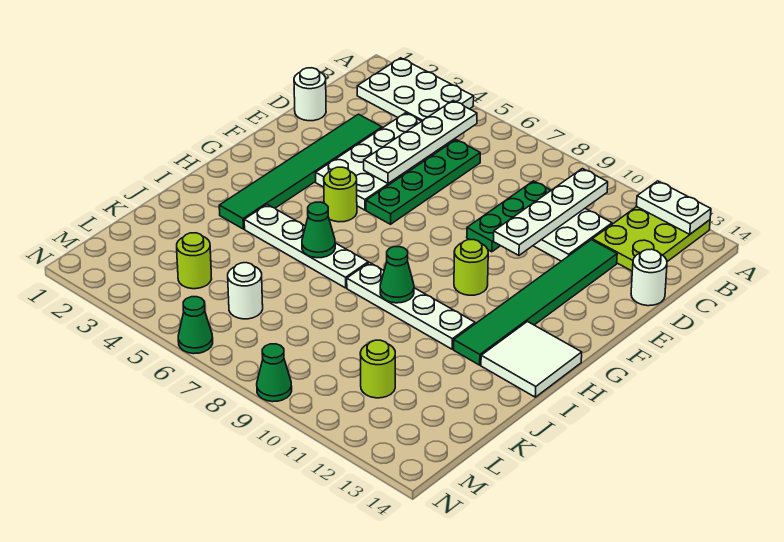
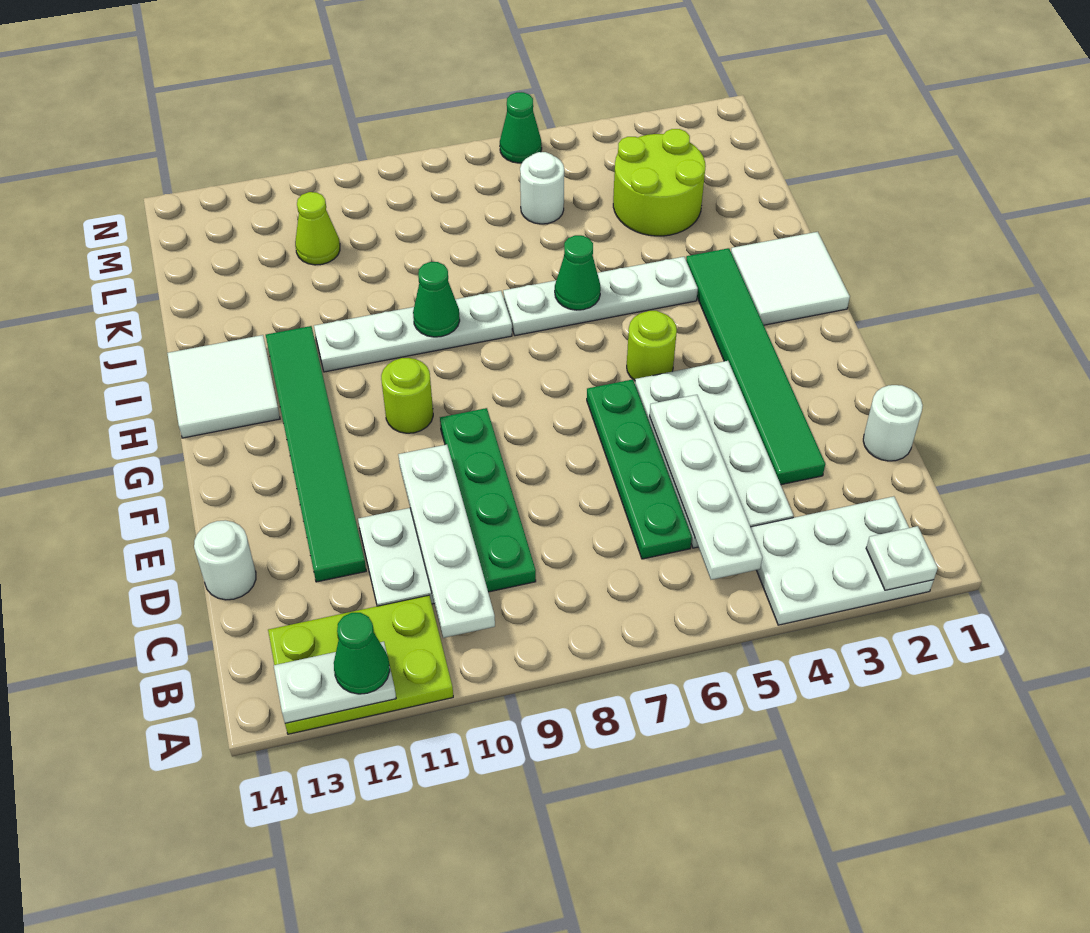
none -> white 1x1 plate [866,526,938,590]
lime 2x3 plate [592,207,710,271] -> lime 2x3 plate turned to [268,595,453,734]
green 1x3 plate [467,181,551,252] -> green 1x4 plate [440,408,536,592]
none -> white 2x2 tile [731,232,850,325]
lime 1x1 round brick [177,233,212,289] -> lime 2x2 round brick [613,129,706,236]
lime 1x1 round brick [360,340,395,398] -> lime 1x1 cone [295,192,340,265]
green 1x1 cone [257,344,292,402] -> green 1x1 cone moved to [334,613,390,694]

